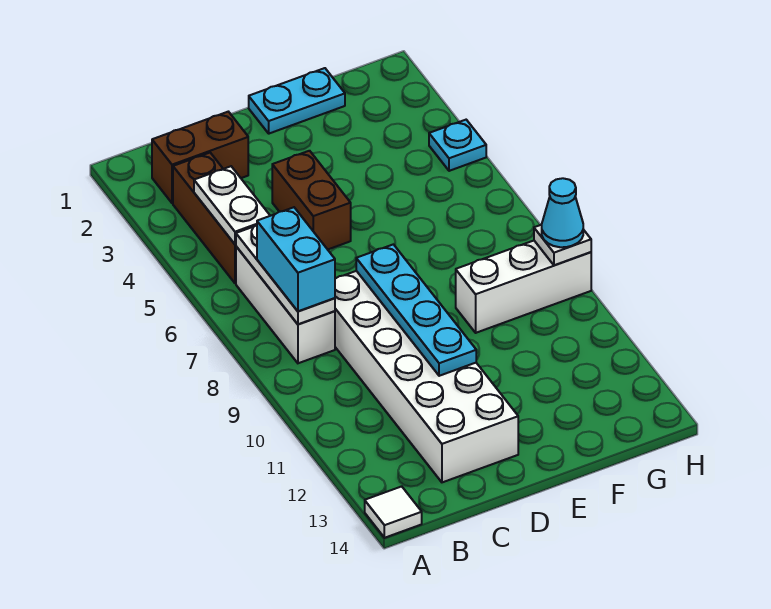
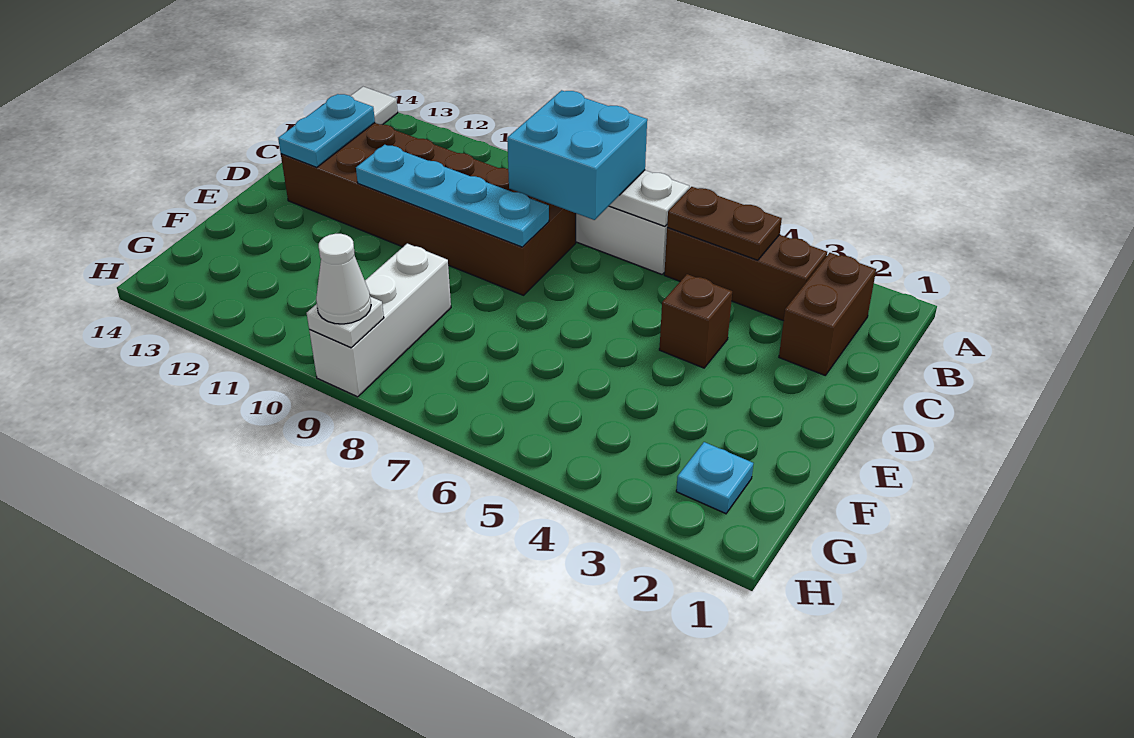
white 1x2 plate [194,166,270,244] -> brown 1x2 plate [667,187,782,260]
cyan 1x2 brick [257,207,335,311] -> cyan 2x2 brick [507,90,647,220]
white 2x6 brick [335,271,518,482] -> brown 2x6 brick [281,123,576,295]
brown 1x2 brick [272,151,351,250] -> brown 1x1 brick [659,274,732,368]
cyan 1x2 plate [249,68,345,134] -> cyan 1x2 plate moved to [278,94,375,167]
cyan 1x1 plate [429,120,486,171] -> cyan 1x1 plate moved to [676,442,753,514]
cyan 1x1 cone [542,178,583,247] -> white 1x1 cone [316,234,371,324]

